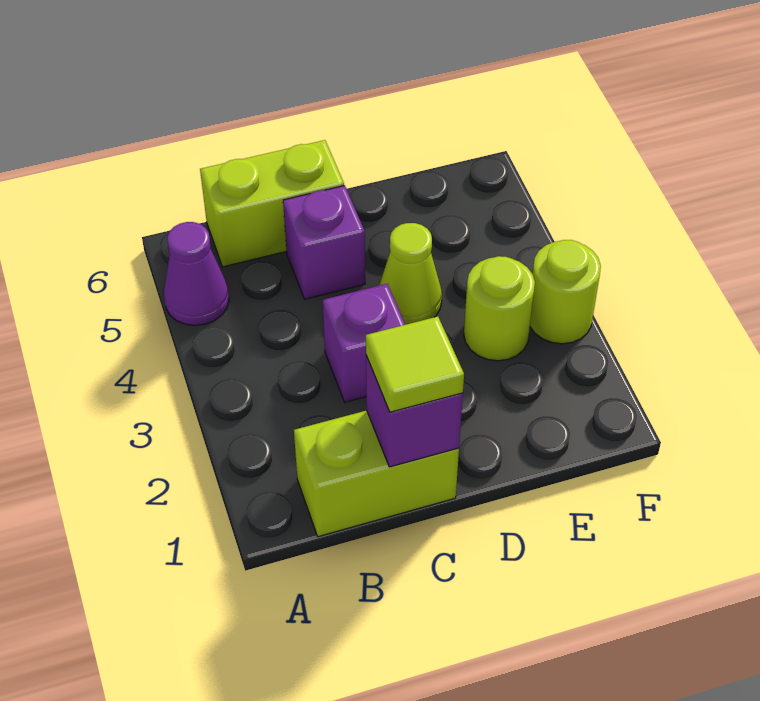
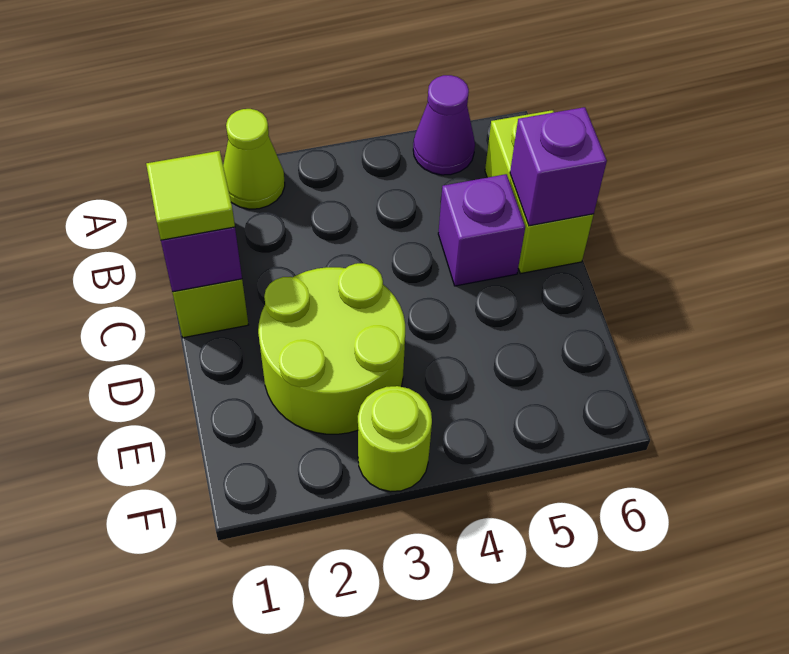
purple 1x1 brick [323,284,405,402] -> purple 1x1 brick moved to [510,107,607,226]
lime 1x1 cone [379,223,442,325] -> lime 1x1 cone moved to [223,109,285,209]
lime 1x1 round brick [464,256,535,361] -> lime 2x2 round brick [258,263,405,434]

